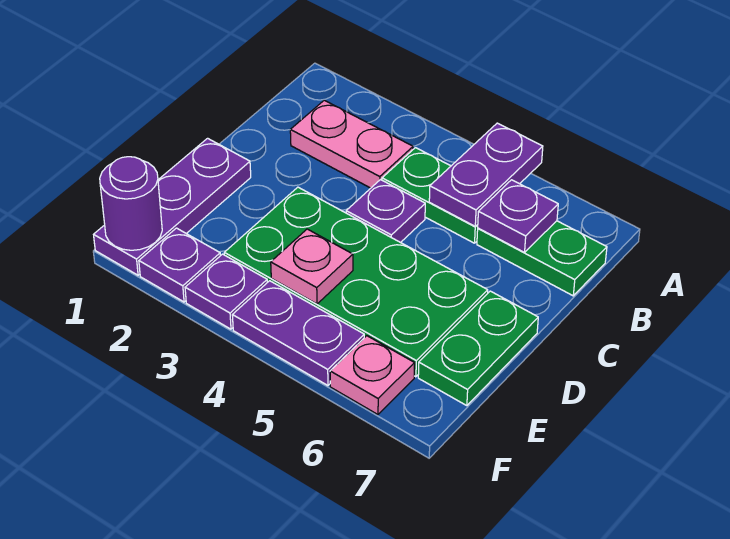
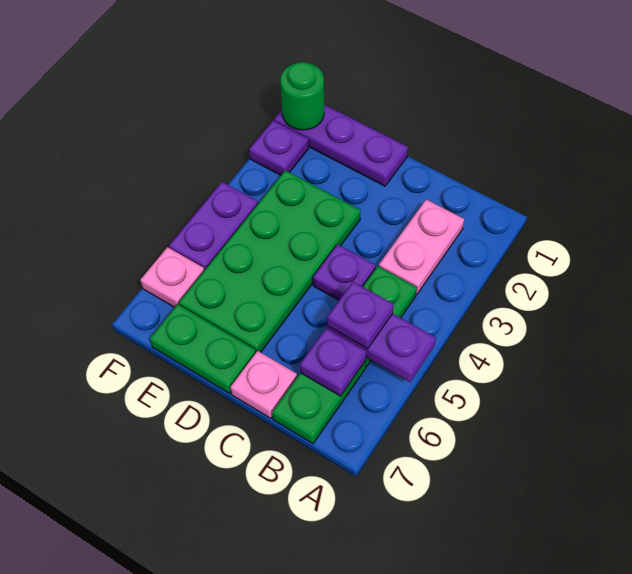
pink 1x1 plate [271,229,353,304] -> pink 1x1 plate moved to [231,351,297,418]
purple 1x1 round brick [100,157,162,250] -> green 1x1 round brick [280,62,324,130]
purple 1x1 plate [185,254,267,329] -> purple 1x1 plate moved to [327,282,394,349]

